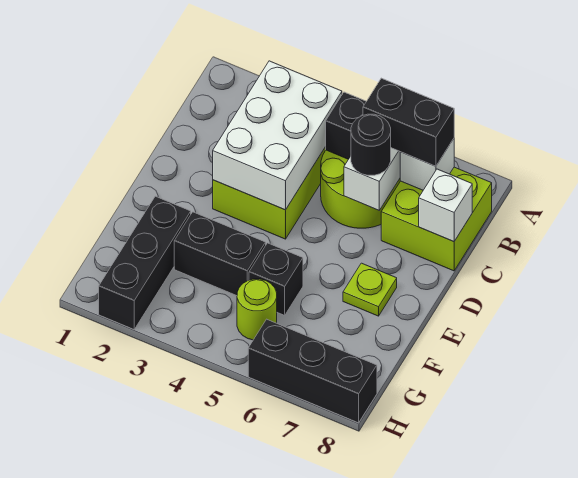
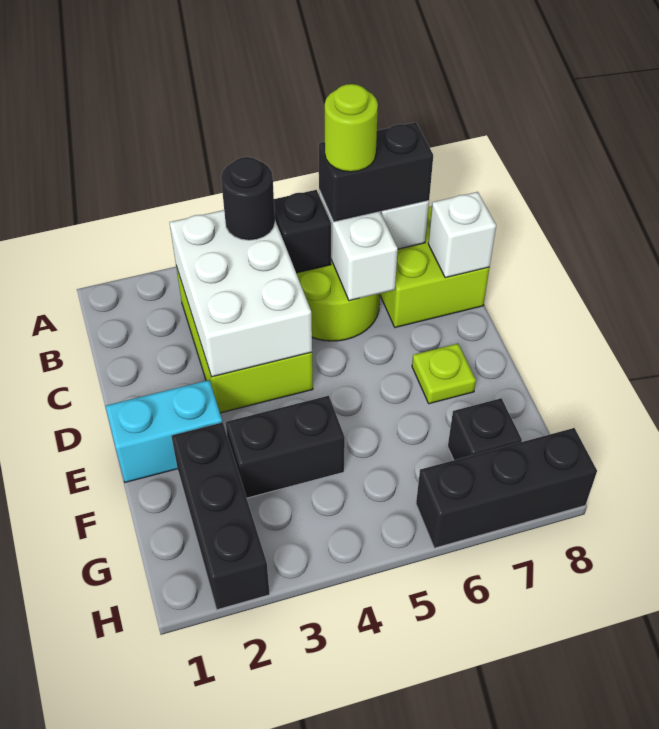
black 1x1 round brick [351,114,391,175] -> black 1x1 round brick moved to [221,157,275,240]
none -> cyan 1x2 brick [106,380,223,482]
black 1x1 brick [249,243,303,315] -> black 1x1 brick moved to [448,398,522,460]
lime 1x1 round brick [237,279,277,340] -> lime 1x1 round brick moved to [325,84,378,172]

